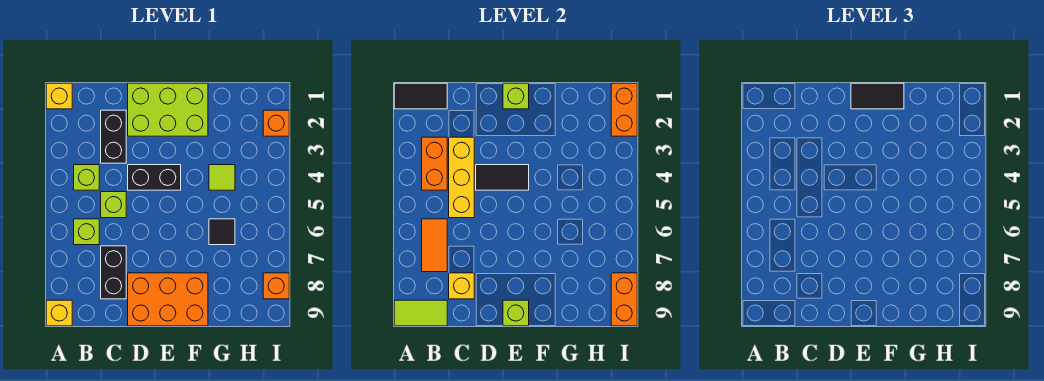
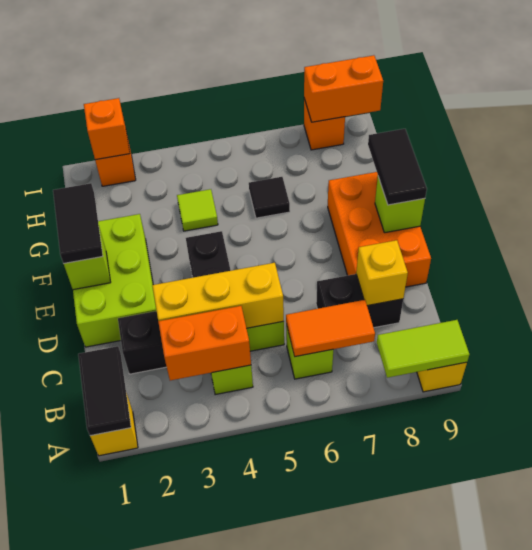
lime 1x2 tile [394,300,447,326] -> lime 1x2 tile turned to [377,320,469,378]
black 1x2 tile [476,165,529,190] -> black 1x2 tile moved to [368,129,427,205]
orange 1x2 brick [611,83,637,136] -> orange 1x1 brick [84,98,130,160]

